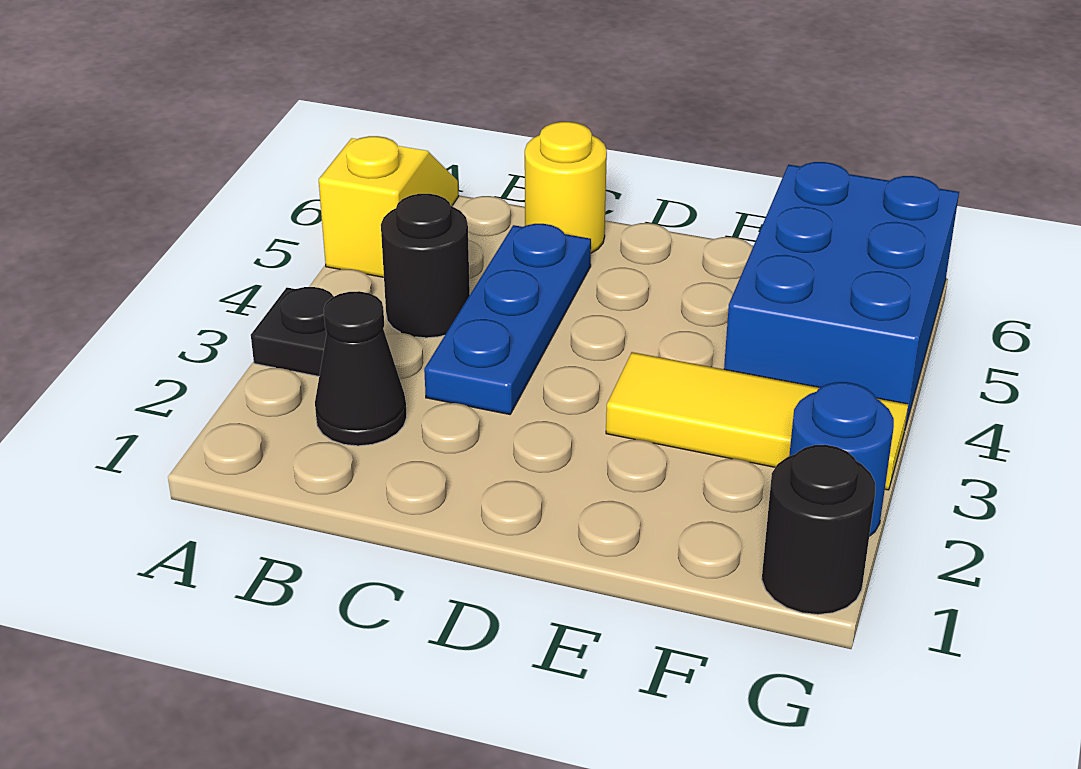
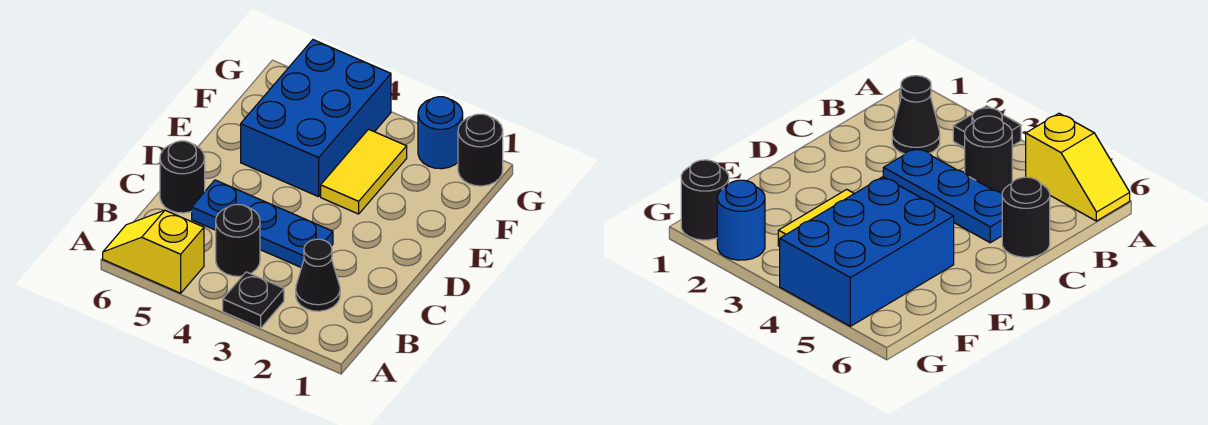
yellow 1x1 round brick [525,122,607,253] -> black 1x1 round brick [160,141,205,213]
yellow 1x3 tile [606,352,908,490] -> yellow 1x2 tile [321,129,407,214]
blue 2x3 brick [724,162,959,428] -> blue 2x3 brick turned to [241,40,391,197]

